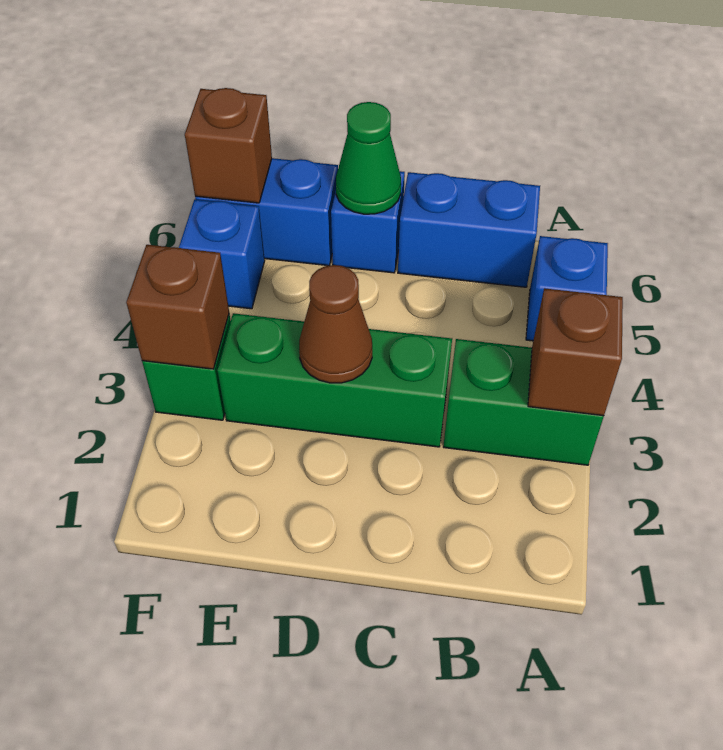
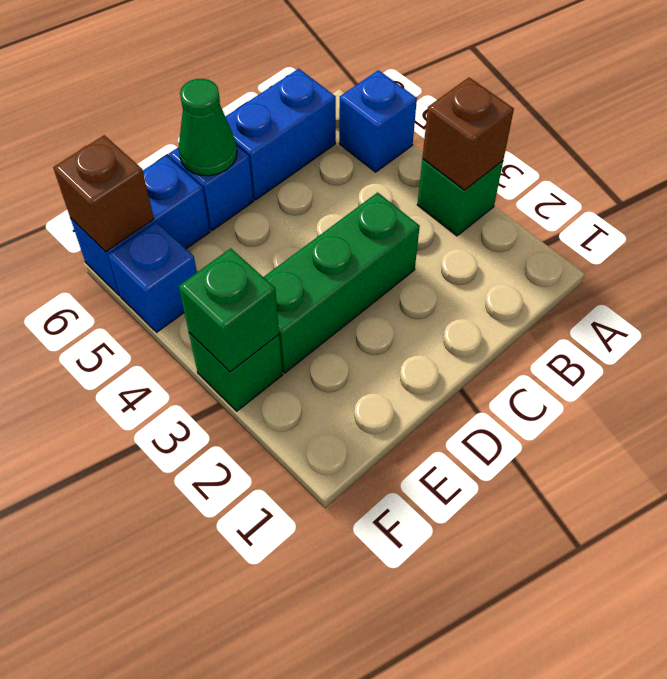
green 1x2 brick [443,339,604,465] -> green 1x1 brick [417,159,503,236]
brown 1x1 cone [299,265,372,383] -> none
brown 1x1 brick [126,245,229,369] -> green 1x1 brick [179,248,279,372]

